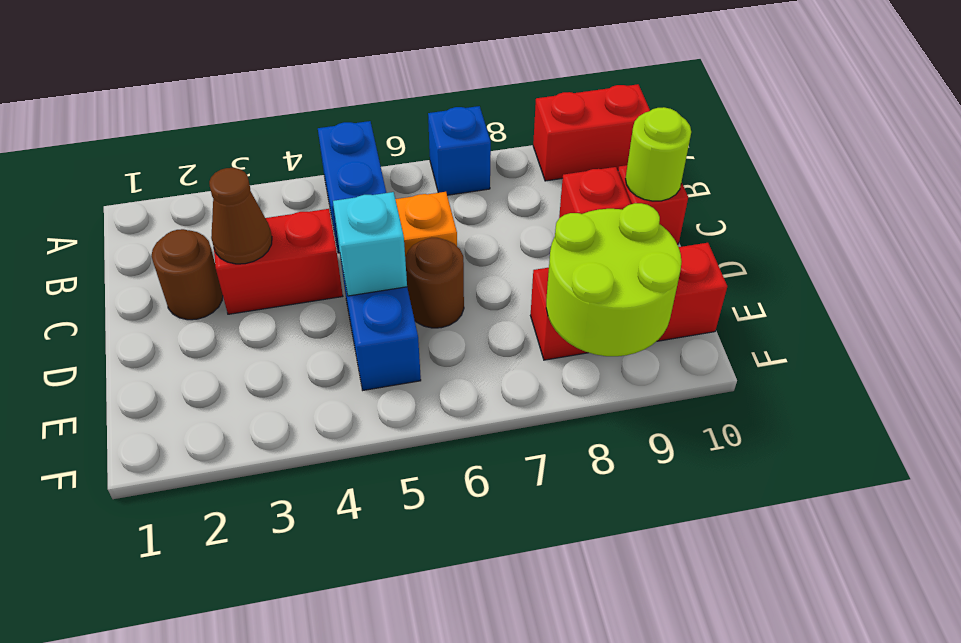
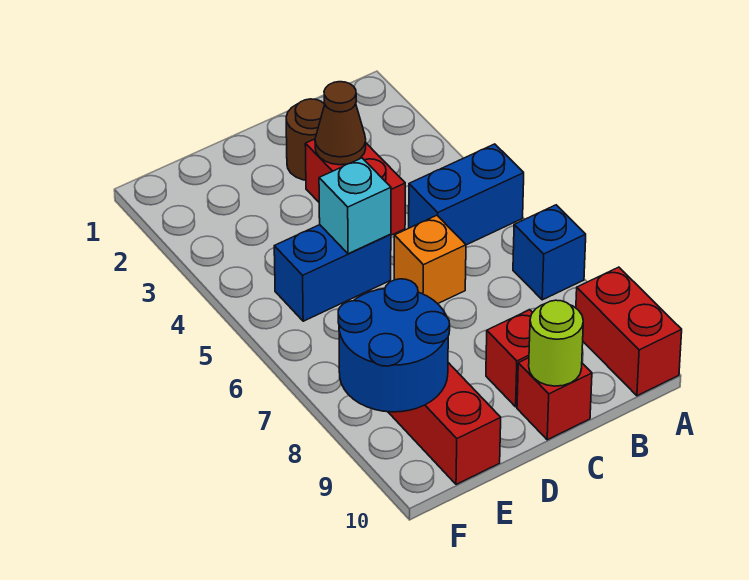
brown 1x1 round brick [405,238,464,328] -> none
lime 2x2 round brick [546,203,682,356] -> blue 2x2 round brick [338,279,450,412]

